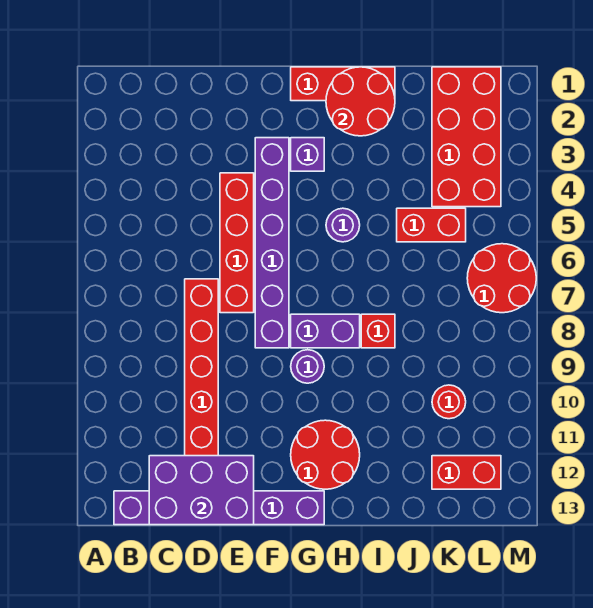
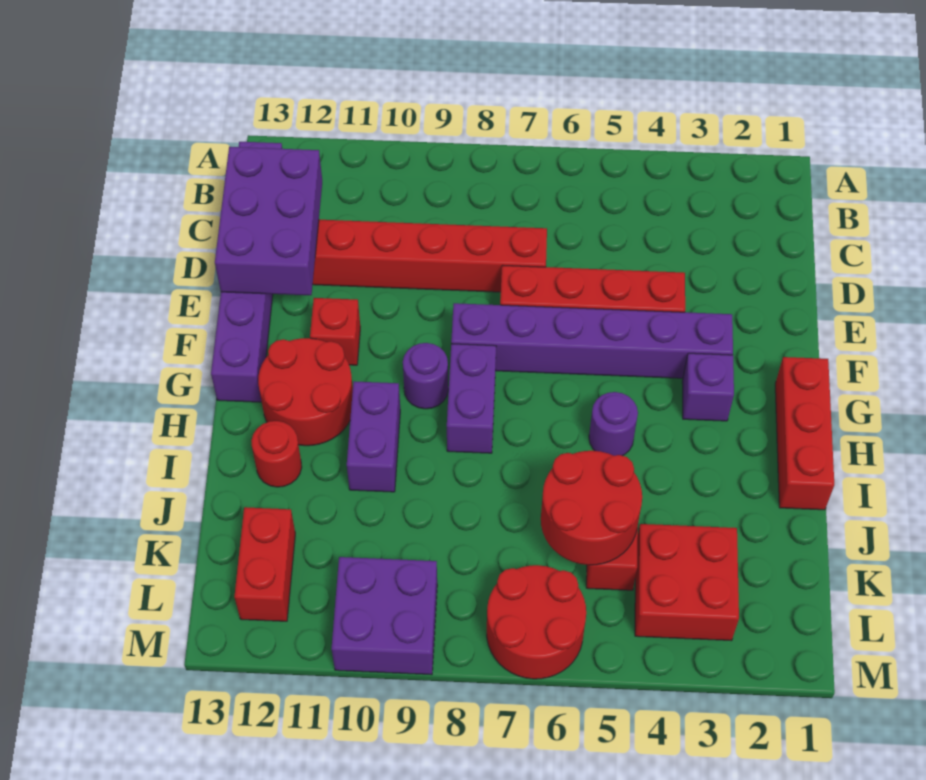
red 2x2 round brick [326,67,395,136] -> red 2x2 round brick moved to [541,451,642,565]
none -> purple 1x2 brick [347,381,400,492]
red 1x1 brick [361,314,395,348] -> red 1x1 brick moved to [310,298,360,365]
red 2x4 brick [432,67,501,207] -> red 2x2 brick [635,524,739,641]
red 1x1 round brick [432,385,466,419] -> red 1x1 round brick moved to [251,421,302,487]
none -> purple 2x2 brick [331,557,437,675]

